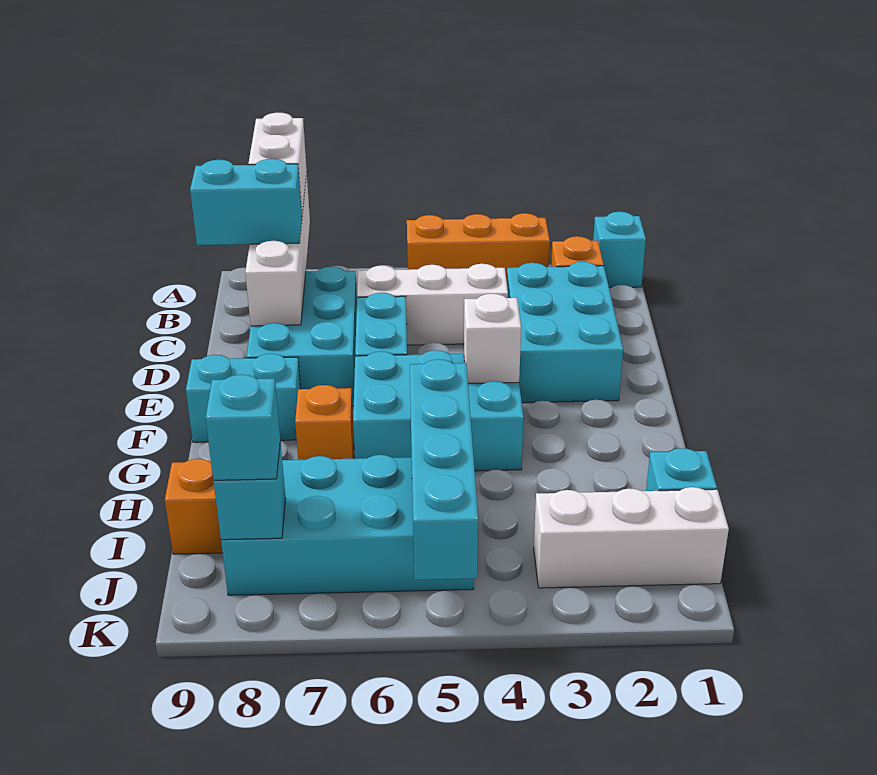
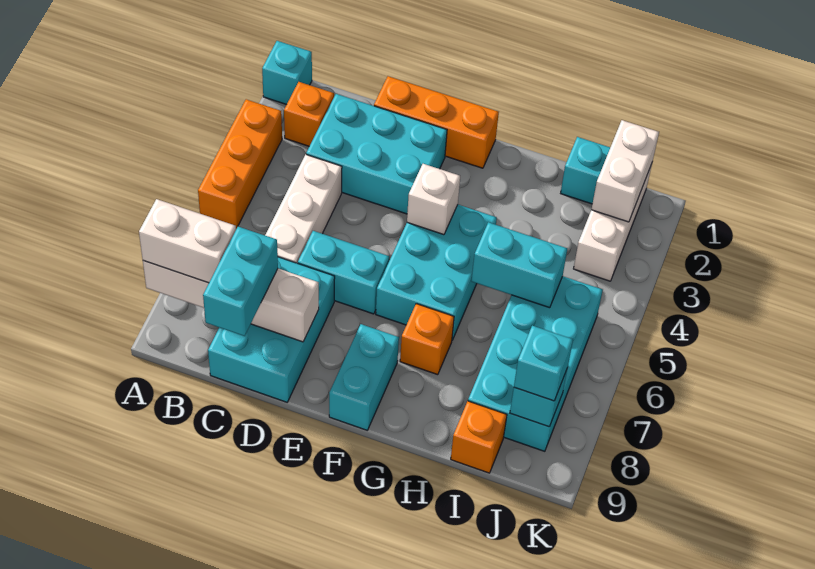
cyan 2x3 brick [247,267,357,406] -> cyan 2x3 brick turned to [208,257,335,402]
none -> orange 1x3 brick [374,76,499,168]
cyan 1x4 brick [410,359,478,580] -> cyan 1x2 brick [471,222,567,308]
none -> white 1x2 brick [591,120,659,222]

